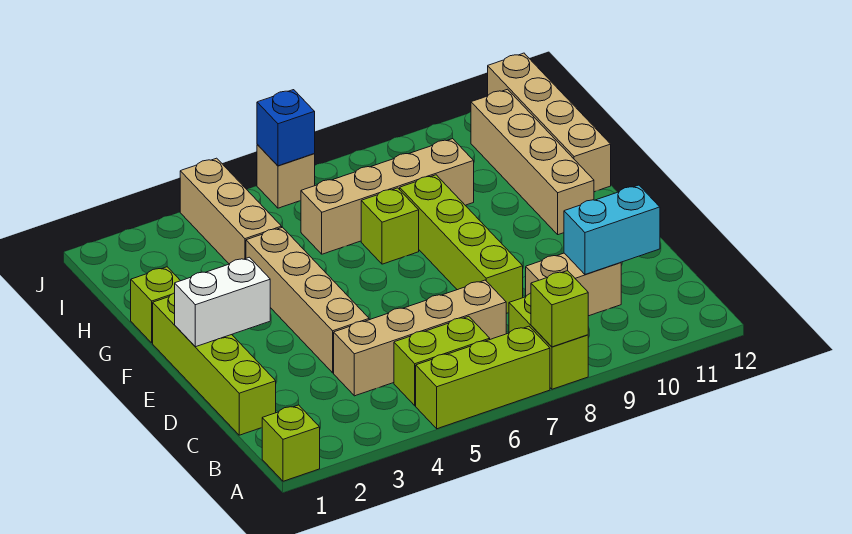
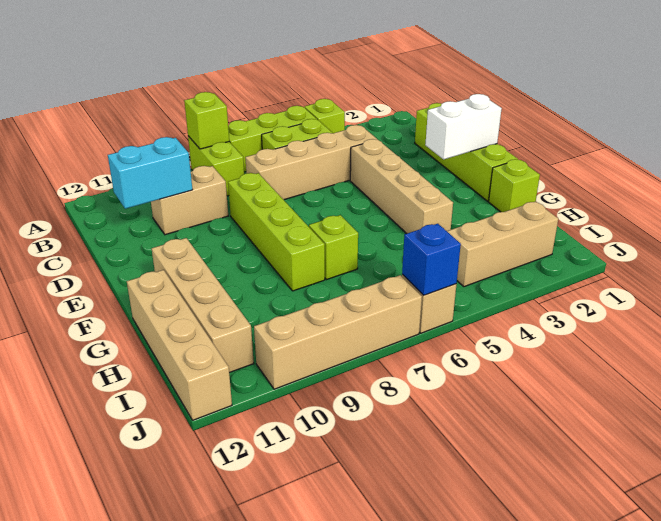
lime 1x1 brick [262,405,320,481] -> lime 1x1 brick moved to [304,99,345,133]
tan 1x3 brick [180,158,282,264] -> tan 1x3 brick turned to [447,201,558,287]
tan 1x4 brick [301,139,474,254] -> tan 1x4 brick moved to [254,275,422,389]

